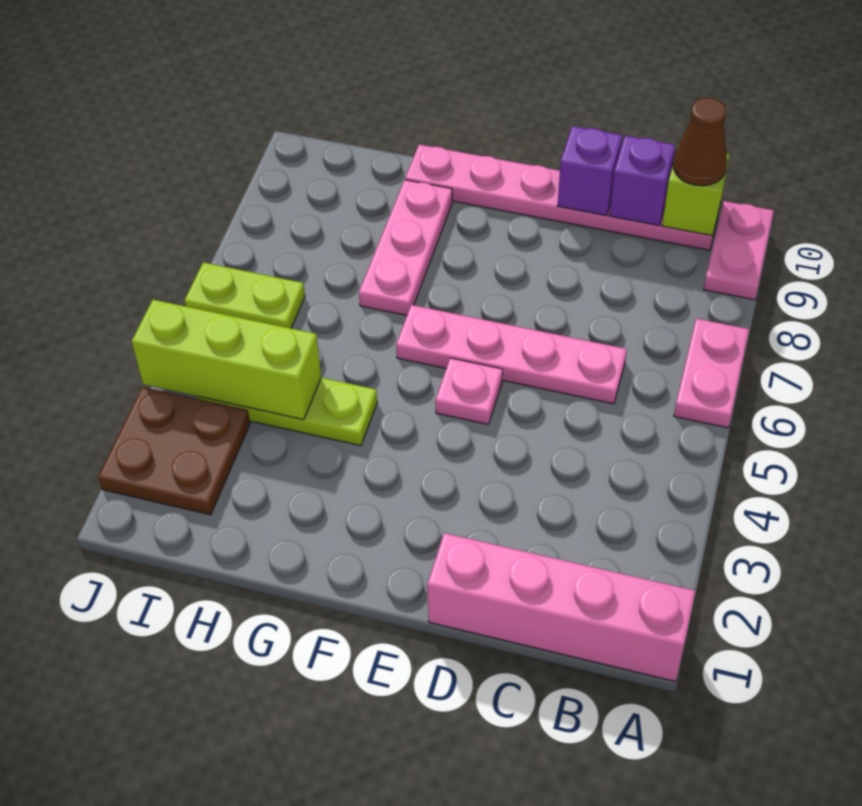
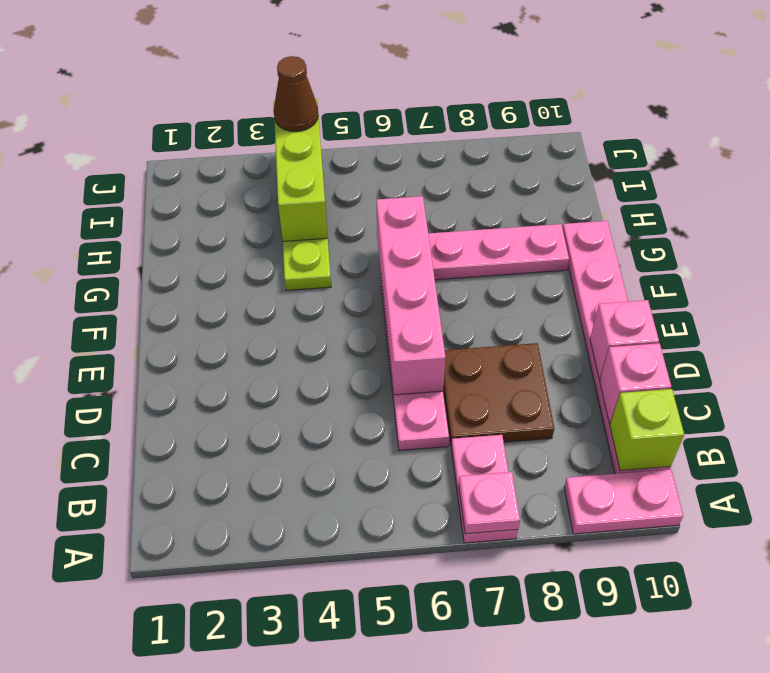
pink 1x4 brick [427,533,695,681] -> pink 1x4 brick moved to [377,196,445,395]
pink 1x2 plate [674,319,749,428] -> pink 1x2 plate turned to [451,435,518,543]
brown 1x1 cone [673,98,727,186] -> brown 1x1 cone moved to [273,56,318,132]
purple 1x1 brick [610,136,675,226] -> pink 1x1 brick [600,343,671,424]
purple 1x1 brick [558,126,622,216] -> pink 1x1 brick [590,300,659,379]
pink 1x1 plate [435,358,503,425] -> pink 1x1 plate moved to [459,472,520,534]
brown 2x2 plate [98,387,250,515] -> brown 2x2 plate moved to [443,343,554,445]
lime 1x2 plate [185,262,305,328] -> none

